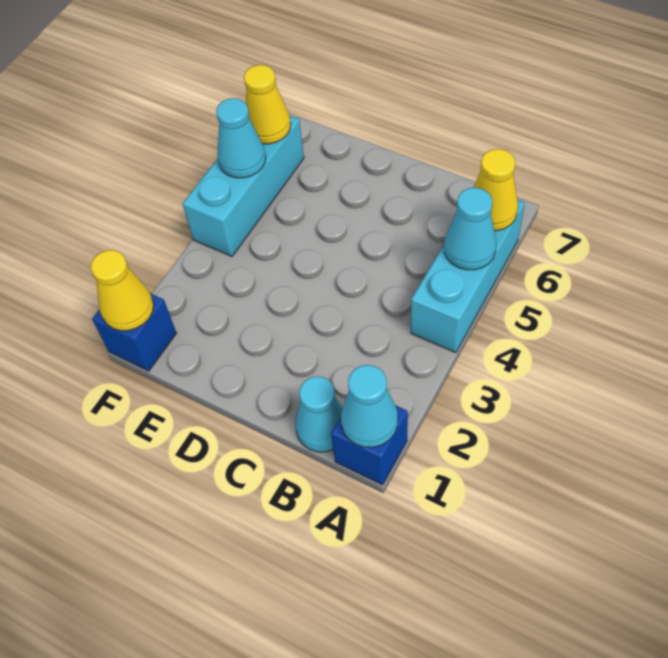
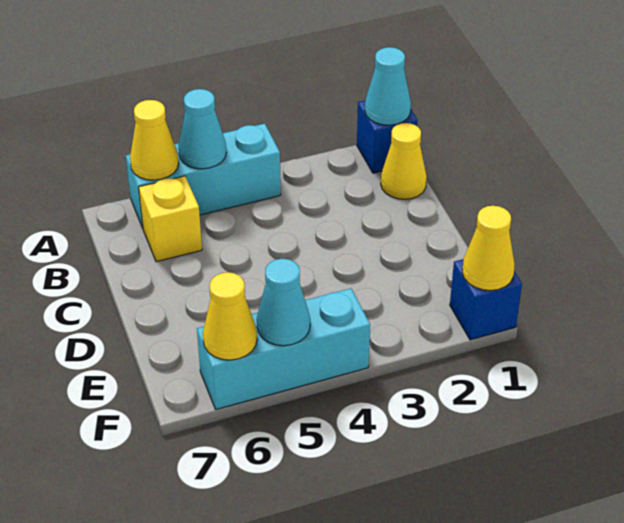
cyan 1x1 cone [295,376,342,452] -> yellow 1x1 cone [381,123,427,199]
none -> yellow 1x1 brick [139,176,202,262]

